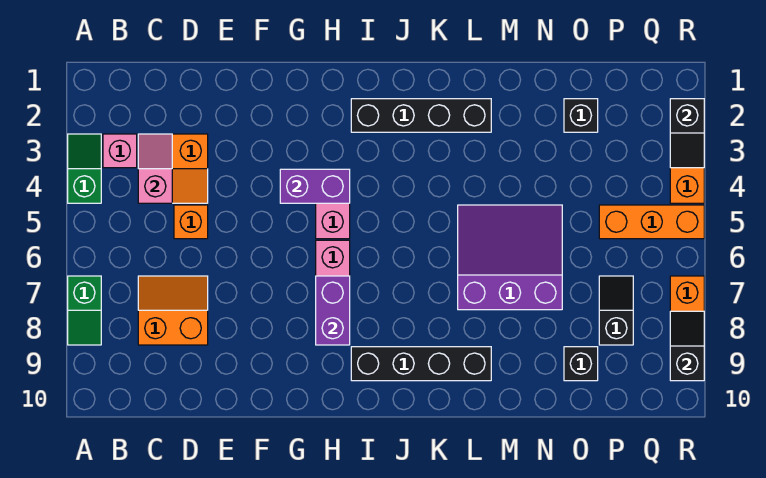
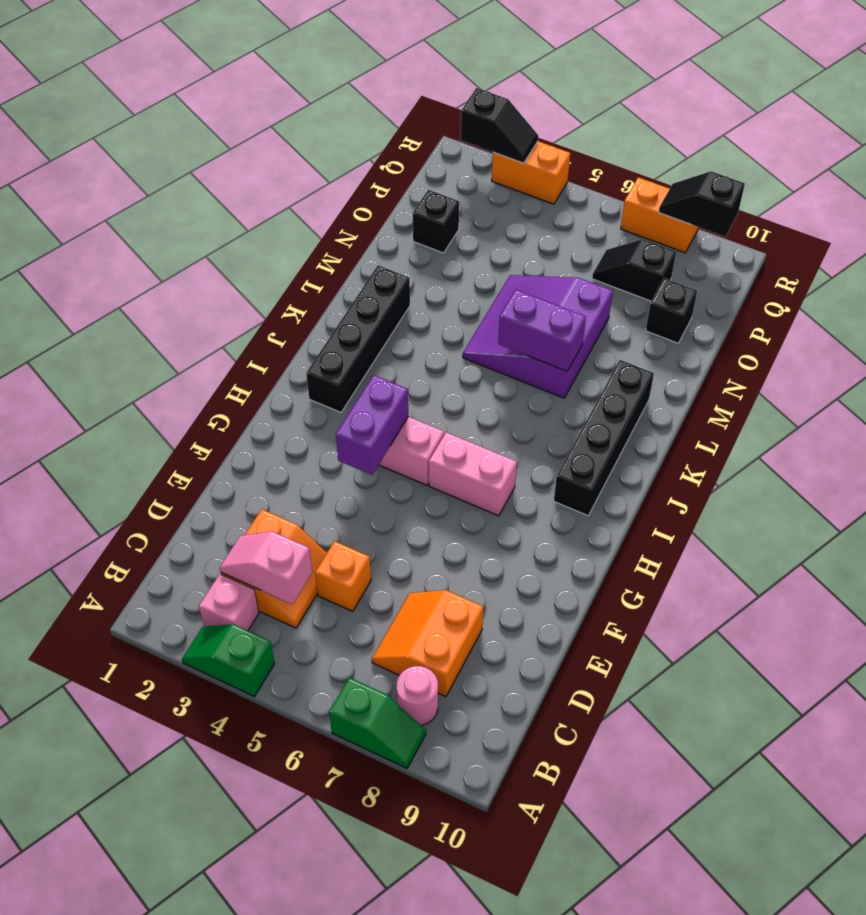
none -> pink 1x1 round brick [397,666,438,725]
purple 1x2 brick [316,276,350,345] -> purple 1x2 brick moved to [498,290,586,371]
orange 1x3 brick [599,205,704,239] -> none

